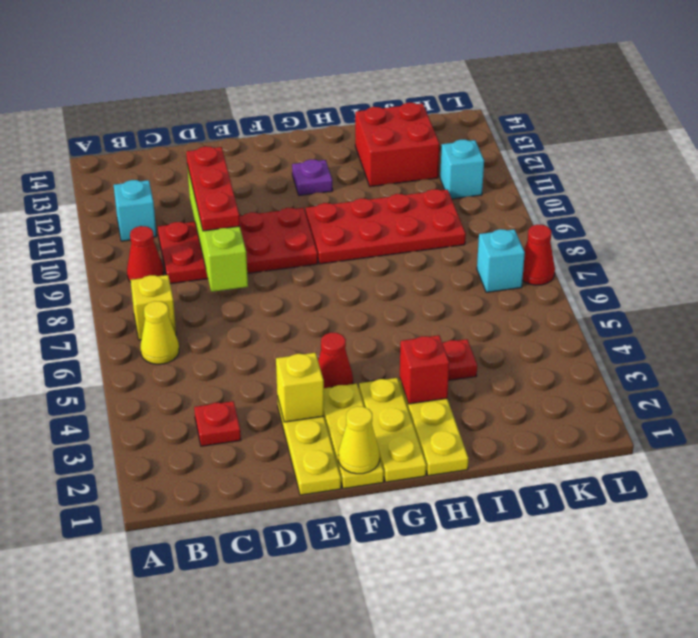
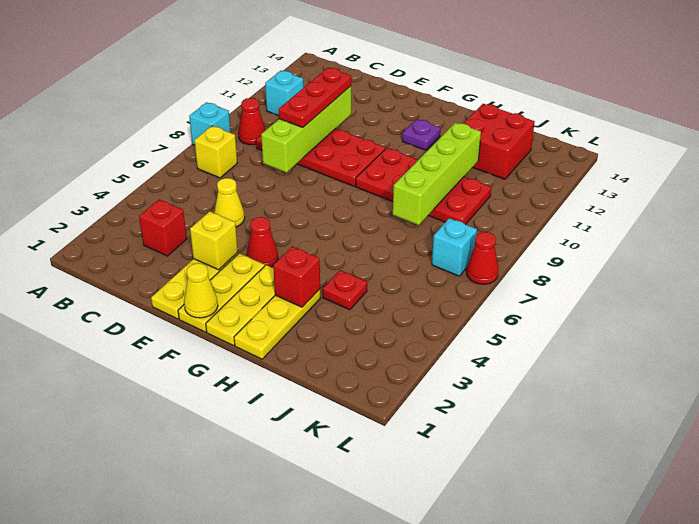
yellow 1x1 cone [140,301,179,364] -> yellow 1x1 cone moved to [214,178,245,227]
red 1x1 plate [194,401,241,446] -> red 1x1 brick [139,199,187,256]
none -> lime 1x4 brick [393,123,481,225]
cyan 1x1 brick [440,140,484,199] -> cyan 1x1 brick moved to [189,102,231,145]

